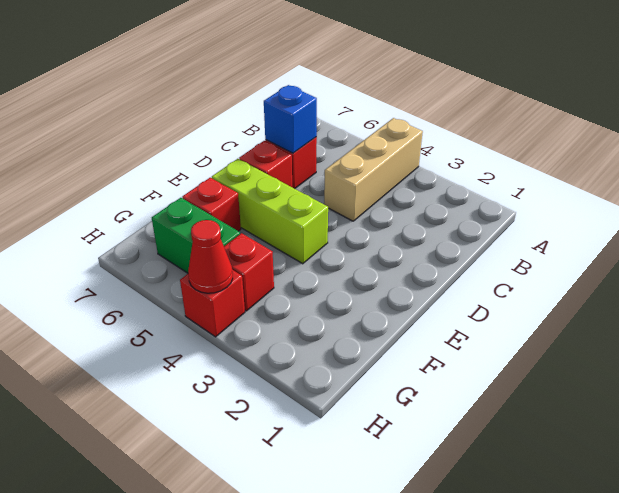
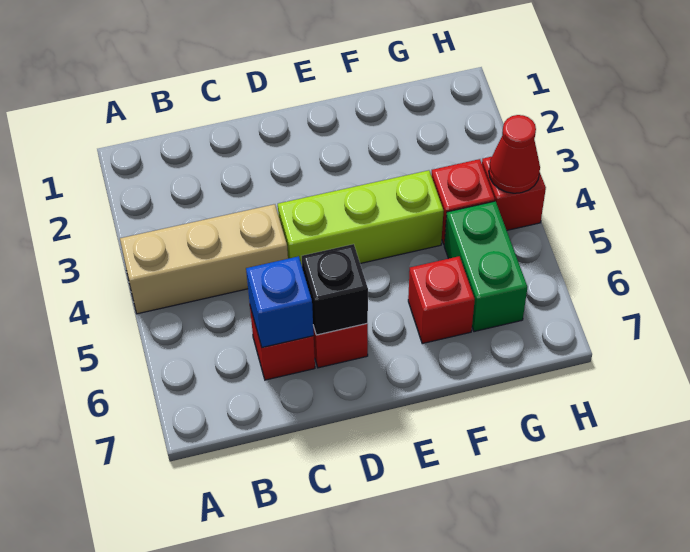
none -> black 1x1 brick [302,244,368,335]
lime 1x3 brick [212,159,328,264] -> lime 1x3 brick turned to [278,170,443,265]

